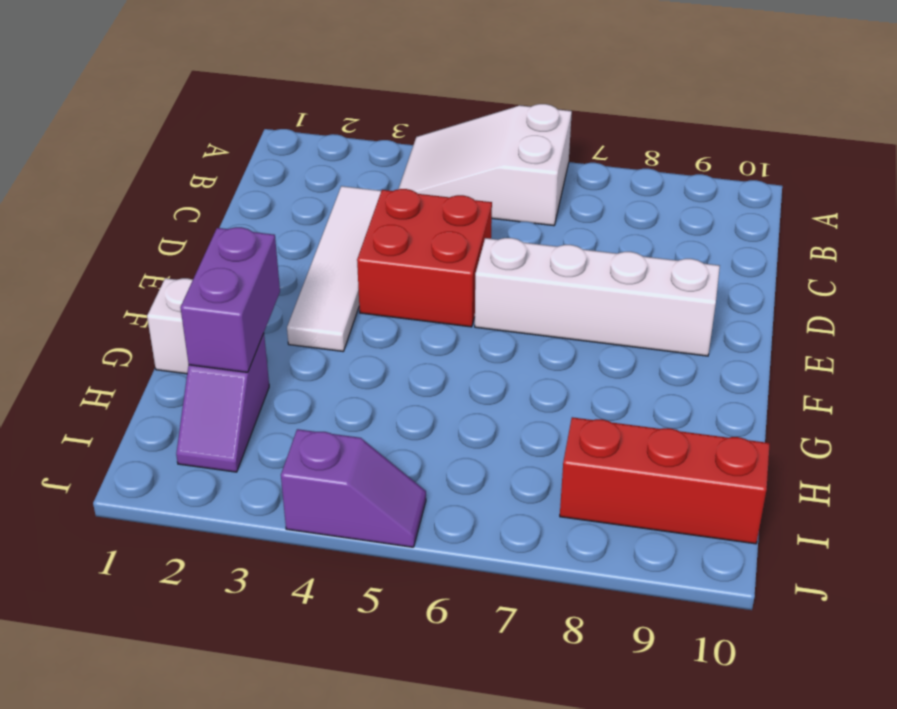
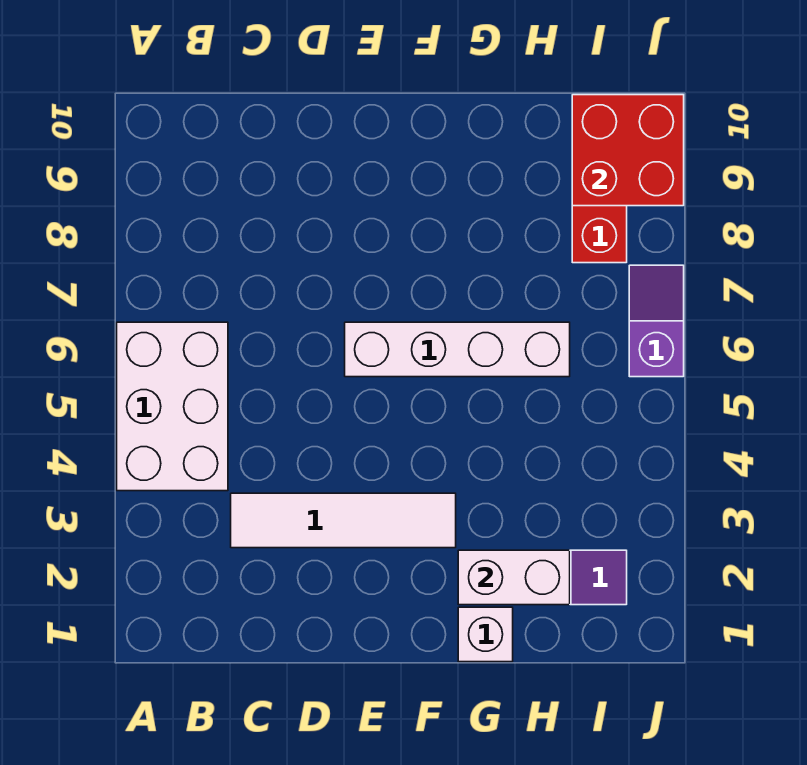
white 2x3 slope [399,104,572,226] -> white 2x3 brick [117,322,228,491]
red 2x2 brick [357,189,492,327] -> red 2x2 brick moved to [572,95,684,206]
white 1x4 brick [475,238,720,356] -> white 1x4 brick turned to [345,322,570,377]
purple 1x2 brick [180,227,280,372] -> white 1x2 brick [458,550,570,605]
purple 1x2 slope [281,429,426,547] -> purple 1x2 slope moved to [629,265,684,377]

